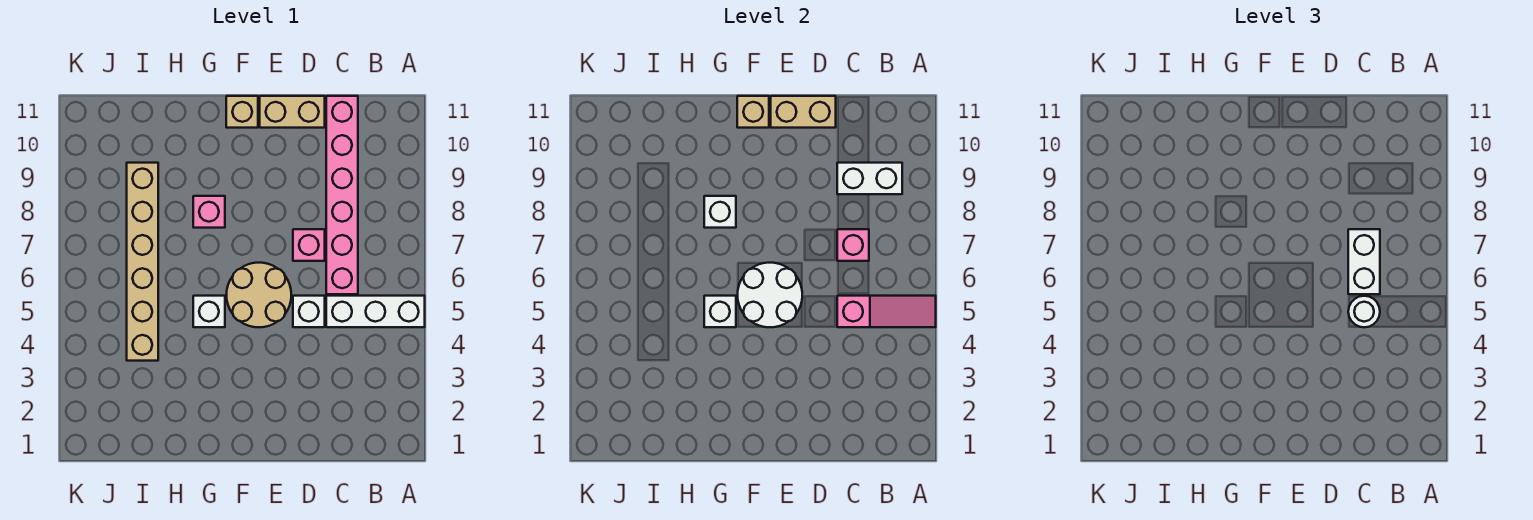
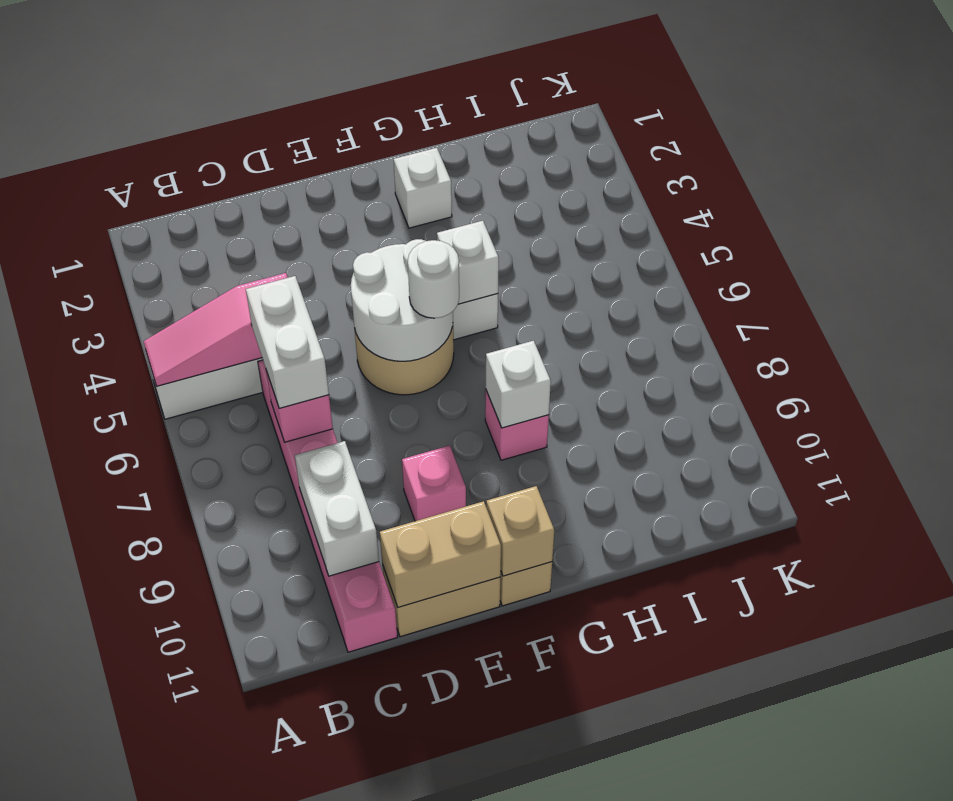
white 1x2 brick [837,163,902,194] -> white 1x2 brick turned to [295,441,379,576]
white 1x1 round brick [1348,296,1380,327] -> white 1x1 round brick moved to [408,240,459,318]
white 1x1 brick [293,296,325,327] -> white 1x1 brick moved to [394,148,452,228]
pink 1x1 brick [293,229,325,261] -> pink 1x1 brick moved to [402,446,466,521]
tan 1x6 brick [127,163,158,361] -> none

